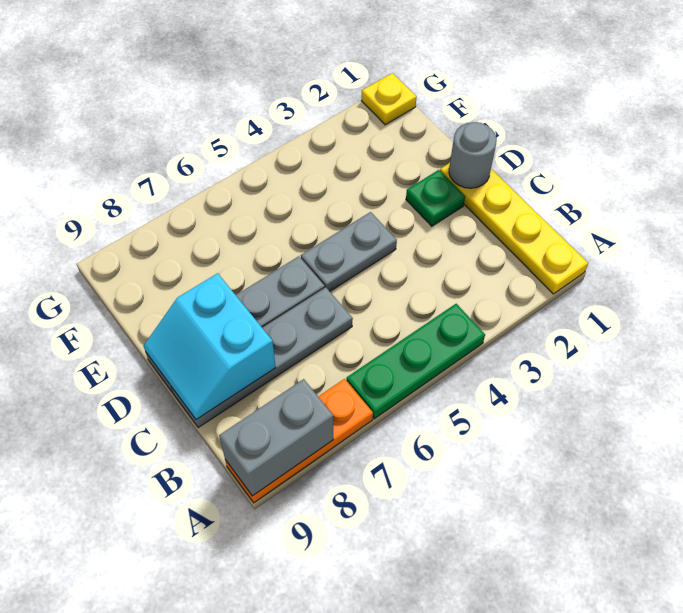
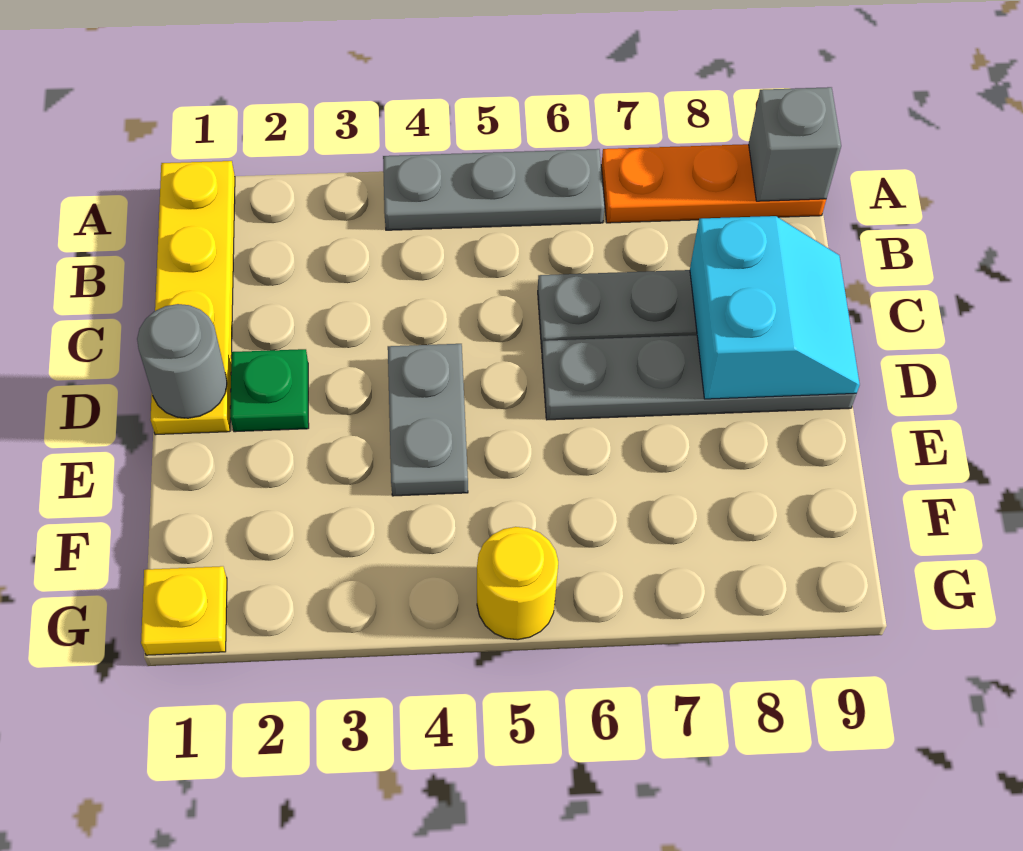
green 1x3 plate [346,304,485,419] -> grey 1x3 plate [383,149,605,230]
grey 1x2 brick [219,379,333,496] -> grey 1x1 brick [749,87,841,201]
grey 1x2 plate [301,212,397,291] -> grey 1x2 plate turned to [388,344,468,496]
none -> yellow 1x1 round brick [477,527,558,640]

